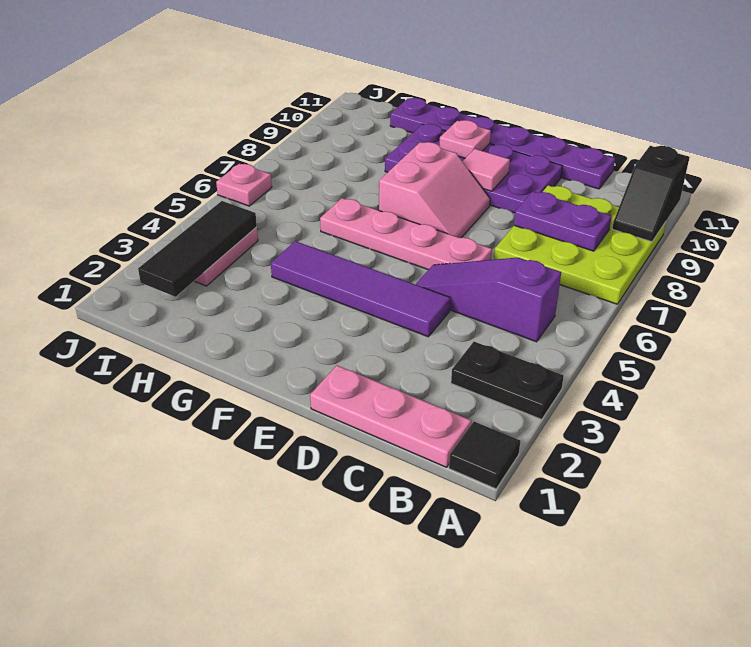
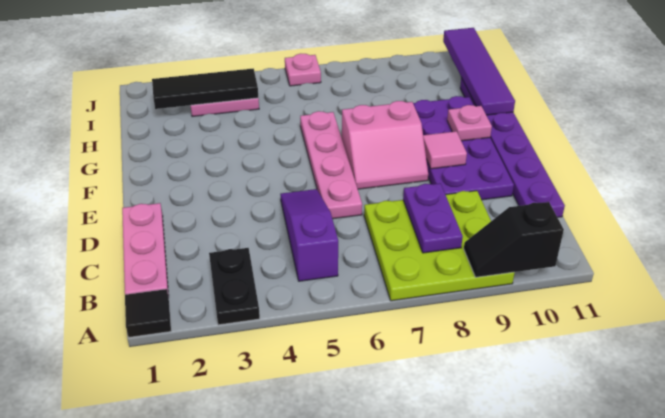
purple 1x4 tile [271,241,450,337] -> purple 1x4 tile moved to [443,28,515,115]

